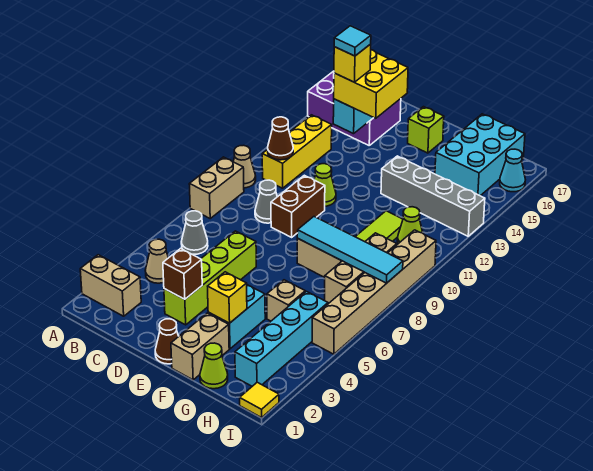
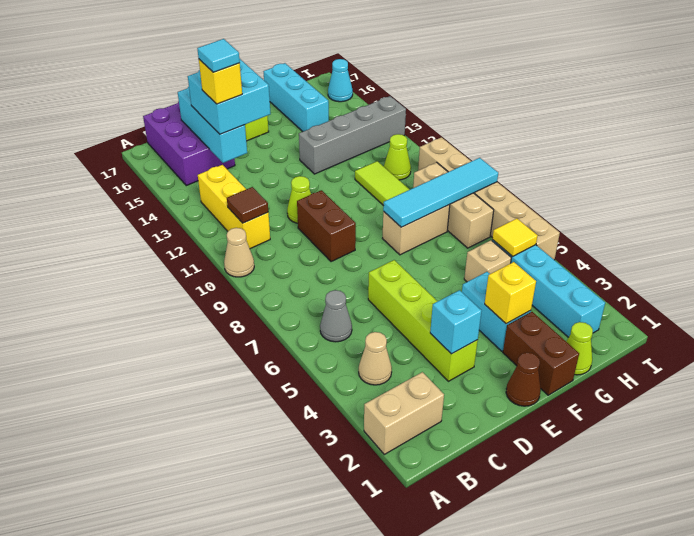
tan 1x2 brick [189,157,244,218] -> none
purple 2x3 brick [308,71,401,145] -> purple 2x3 brick turned to [143,102,235,186]
brown 1x1 cone [268,117,293,160] -> brown 1x1 tile [227,187,268,223]
grey 1x1 cone [255,180,277,223] -> none
yellow 2x2 brick [334,50,408,118] -> cyan 2x2 brick [188,58,271,134]
brown 1x1 brick [163,249,202,299] -> cyan 1x1 brick [430,290,481,354]
tan 1x2 brick [171,313,229,380] -> brown 1x2 brick [503,312,579,395]
cyan 2x3 brick [435,114,525,196] -> cyan 1x3 brick [263,63,329,131]
yellow 1x1 tile [240,382,279,418] -> yellow 1x1 tile moved to [492,218,538,256]

